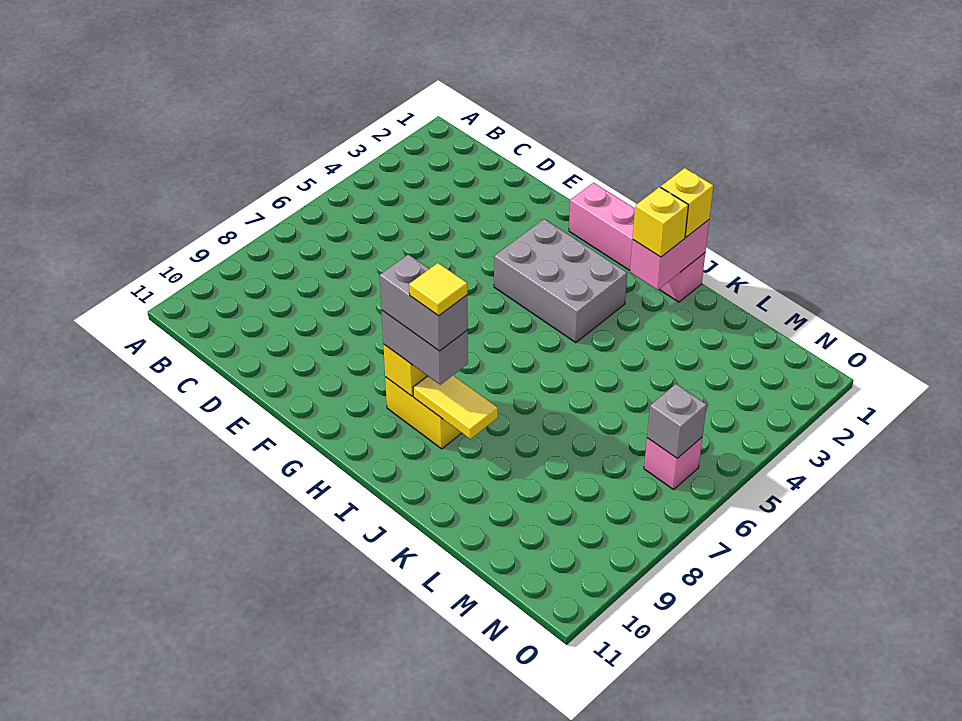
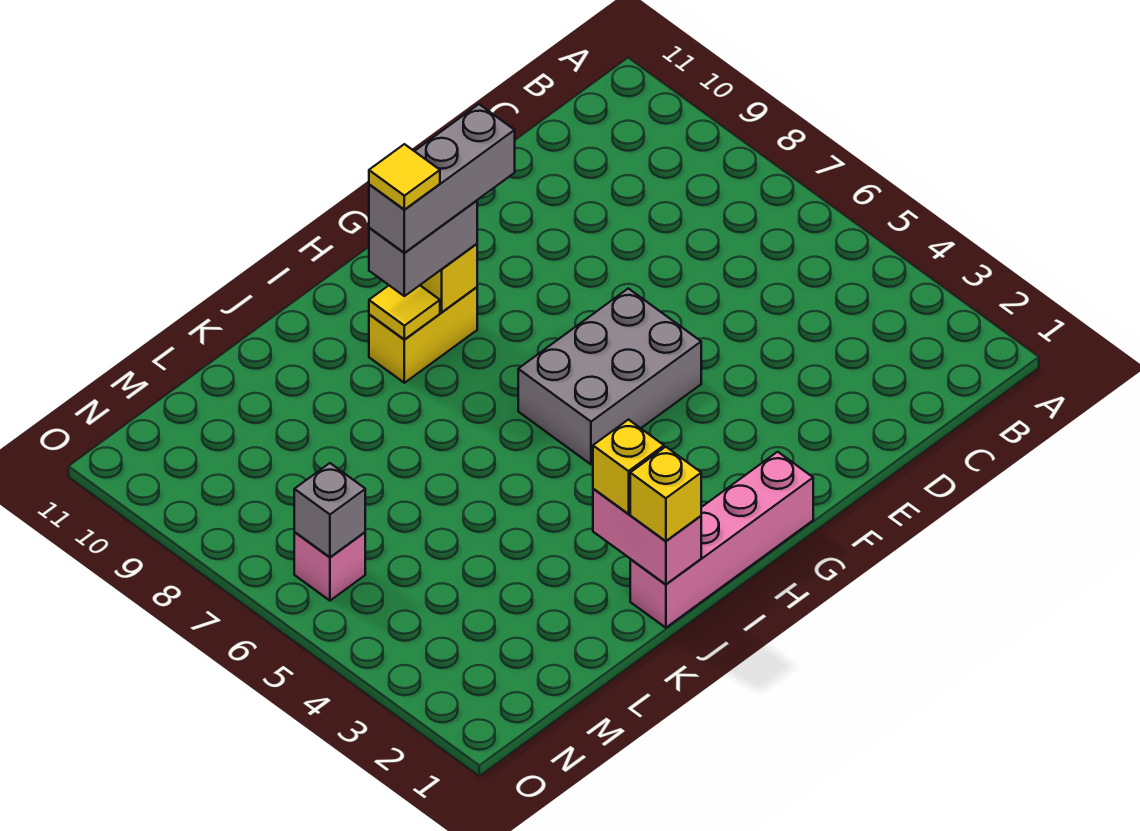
grey 2x3 brick [494,219,627,343] -> grey 2x3 brick moved to [518,288,701,464]
grey 1x2 brick [380,254,468,351] -> grey 1x3 brick [369,104,515,253]
yellow 1x2 tile [413,376,498,439] -> yellow 1x1 tile [369,285,440,340]

